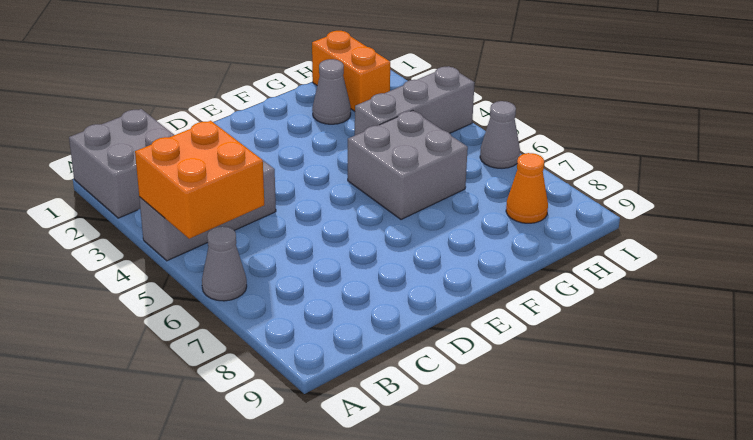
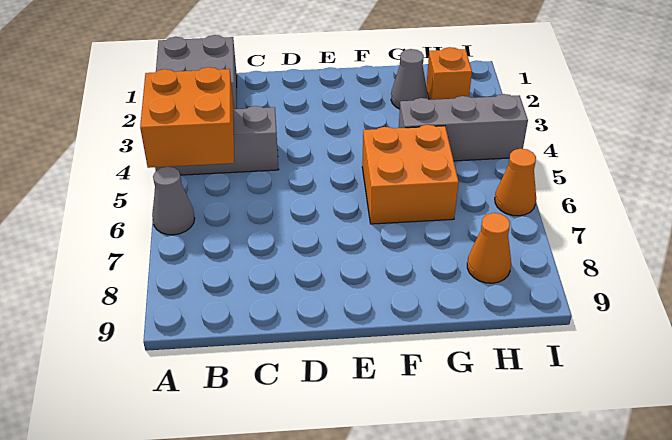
grey 2x2 brick [348,111,468,220] -> orange 2x2 brick [362,125,459,224]
orange 1x2 brick [312,31,390,111] -> orange 1x1 brick [426,47,472,100]
grey 1x1 cone [480,101,520,168] -> orange 1x1 cone [495,149,536,216]

